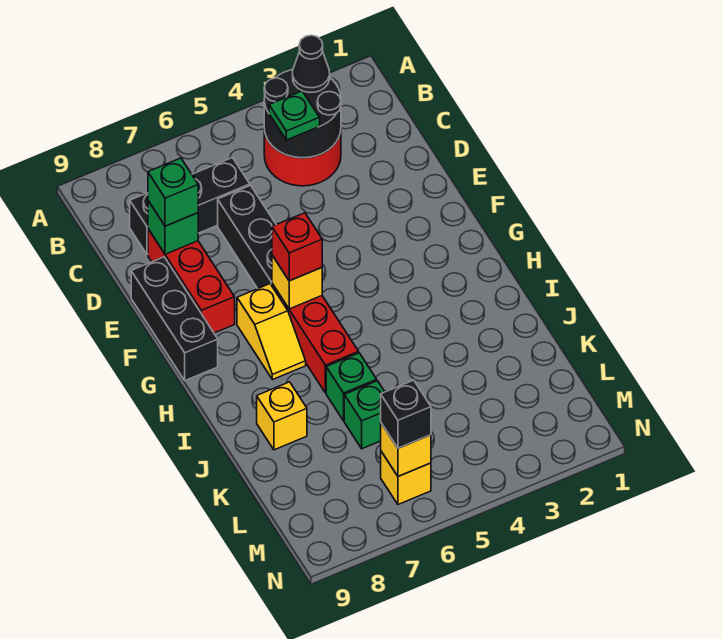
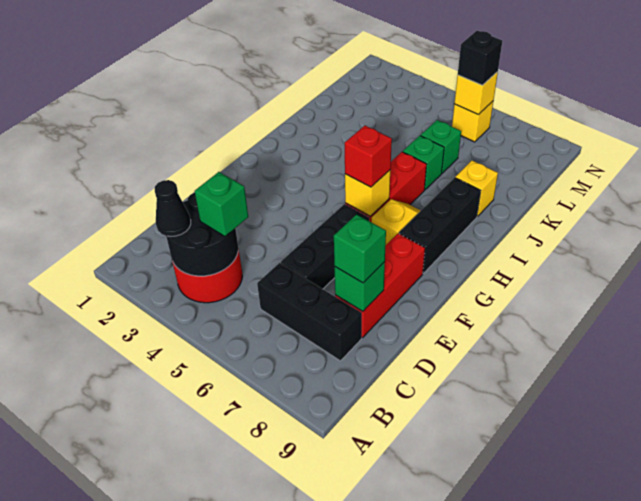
green 1x1 plate [269,91,320,140] -> green 1x1 brick [195,172,248,236]
black 1x3 brick [131,257,218,381] -> black 1x3 brick moved to [399,178,481,274]

